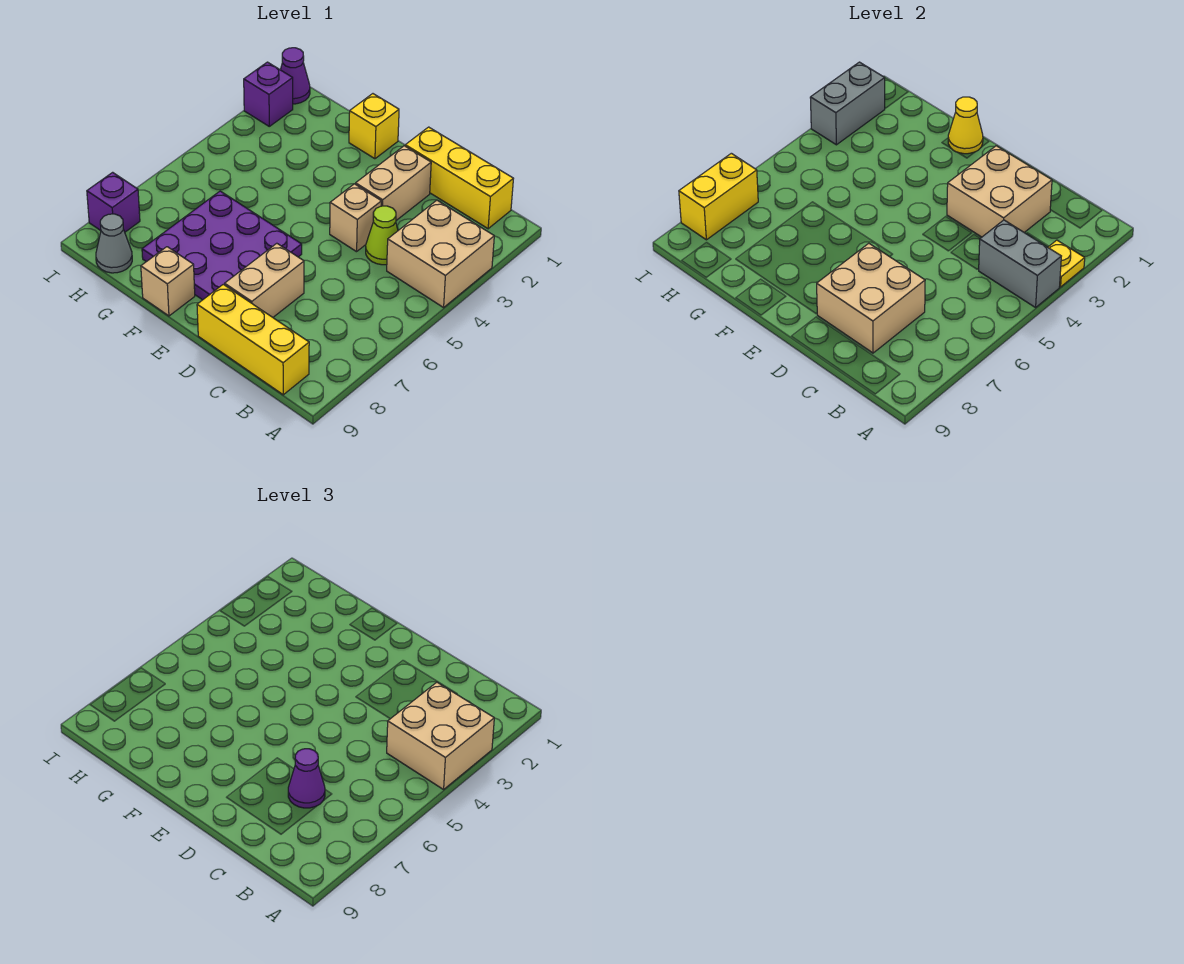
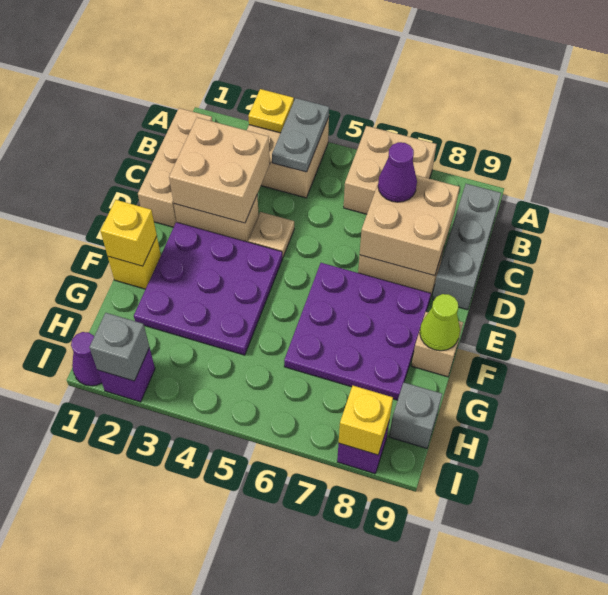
tan 2x2 brick [387,682,494,789] -> tan 2x2 brick moved to [344,126,436,214]
grey 1x2 brick [978,220,1061,307] -> grey 1x2 plate [272,98,329,172]
yellow 1x3 brick [405,127,513,229] -> tan 1x3 brick [138,108,212,227]
yellow 1x3 brick [197,284,309,395] -> grey 1x3 brick [432,184,501,310]
lime 1x1 cone [366,206,398,265] -> lime 1x1 cone moved to [420,294,460,351]
tan 1x1 brick [330,184,382,252] -> tan 1x1 plate [248,212,294,258]
none -> purple 3x3 plate [134,222,282,355]
yellow 1x1 cone [948,97,983,154] -> yellow 1x1 brick [101,200,157,266]
grey 1x1 cone [96,214,132,273] -> grey 1x1 brick [389,382,442,448]
grey 1x2 brick [810,62,885,145] -> grey 1x1 brick [89,313,149,381]
yellow 1x2 brick [679,153,758,240] -> yellow 1x1 brick [339,386,393,455]

